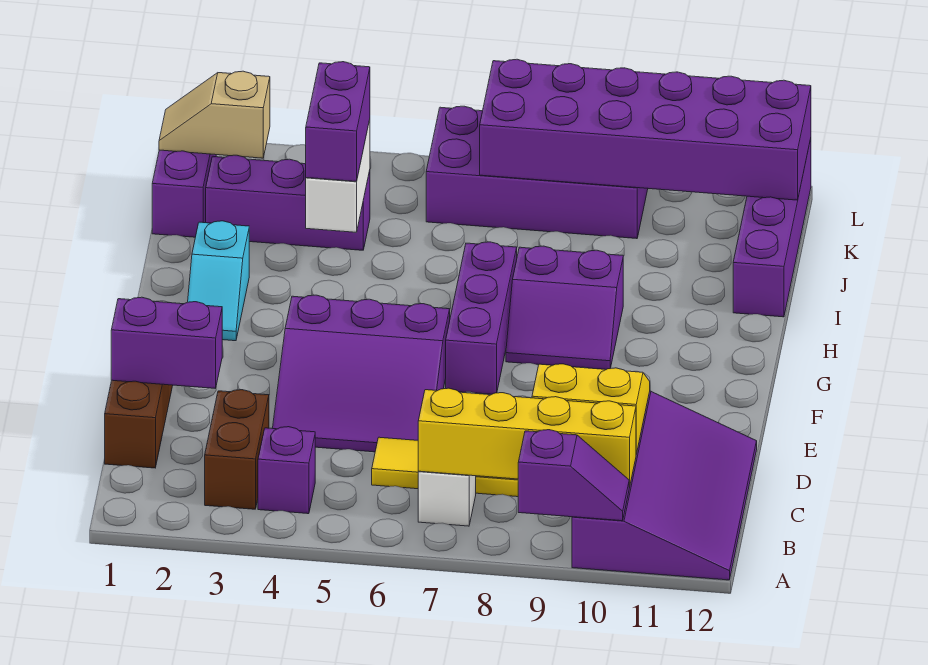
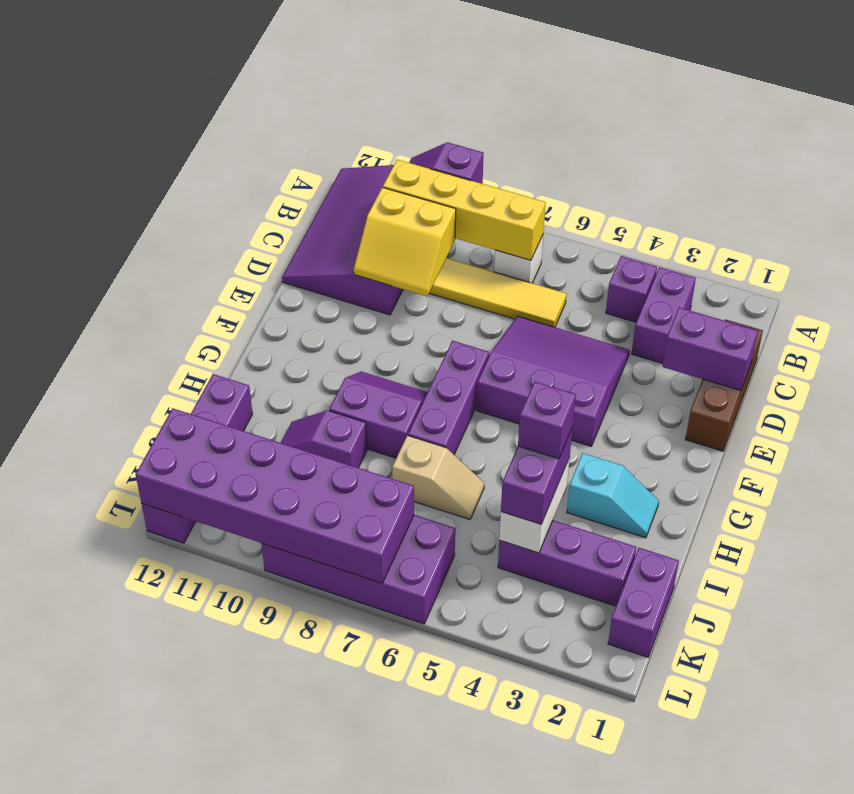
brown 1x2 brick [205,390,269,509] -> purple 1x2 brick [632,267,696,364]
cyan 1x2 slope [188,221,249,341] -> cyan 1x2 slope turned to [567,453,659,538]
none -> purple 1x1 brick [518,382,576,459]
none -> purple 1x2 slope [281,410,367,468]
tan 1x2 slope [159,71,270,158] -> tan 1x2 slope moved to [392,435,484,520]

